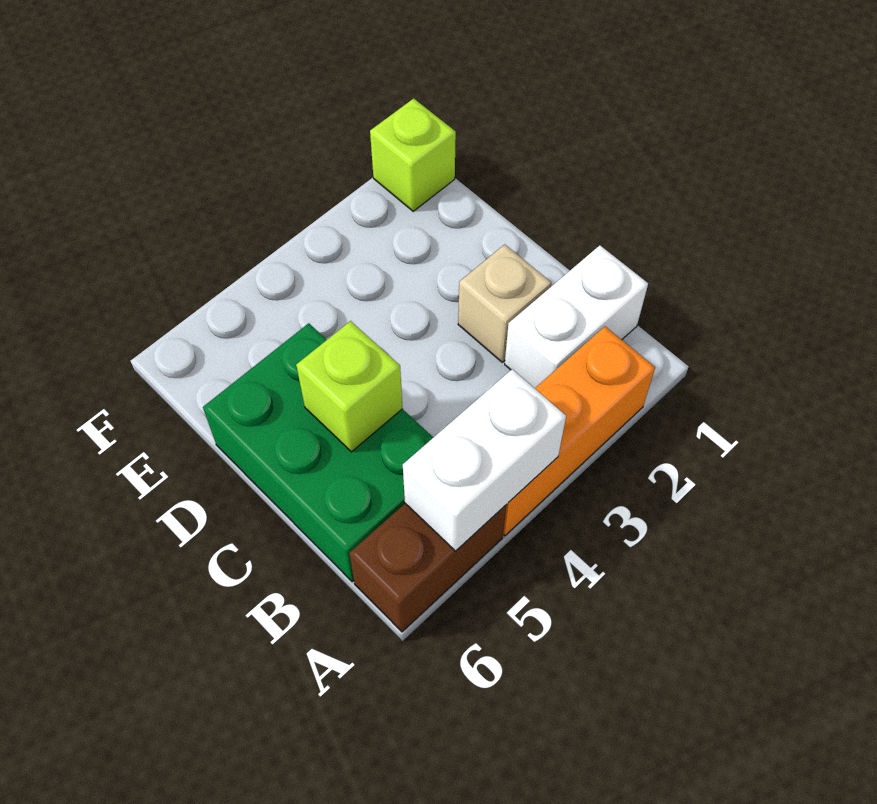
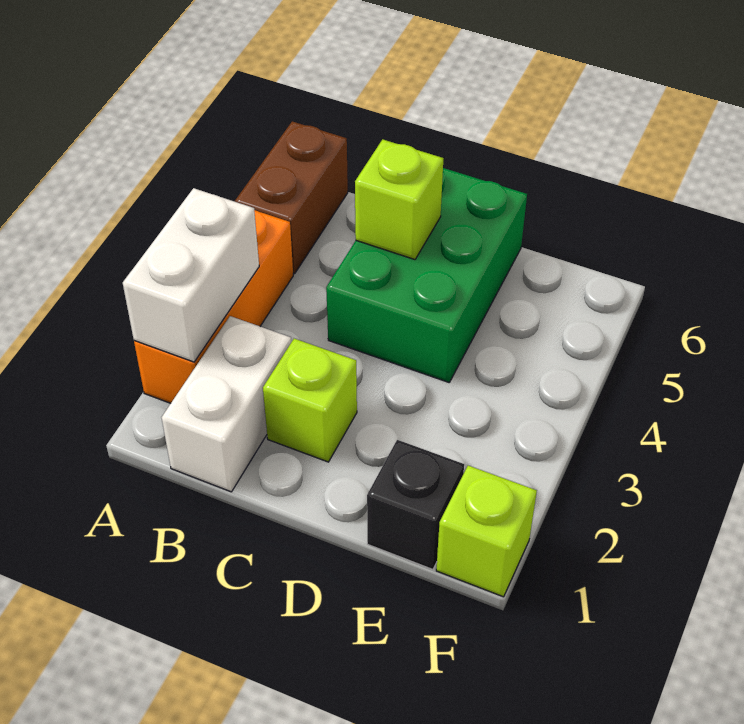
white 1x2 brick [403,369,566,551] -> white 1x2 brick moved to [123,188,259,362]
green 2x3 brick [203,323,434,582] -> green 2x3 brick turned to [326,168,527,382]
tan 1x1 brick [458,244,551,362] -> lime 1x1 brick [263,339,357,462]
none -> black 1x1 brick [367,440,464,570]

